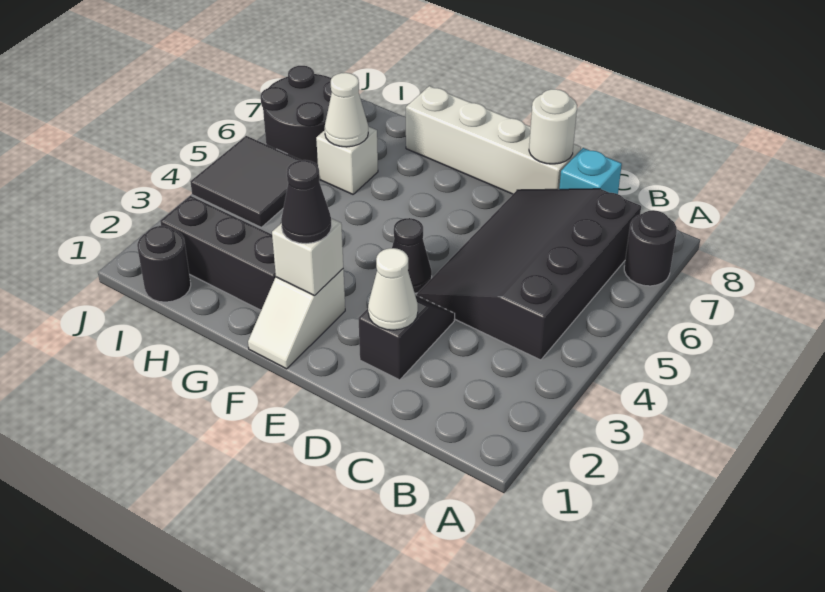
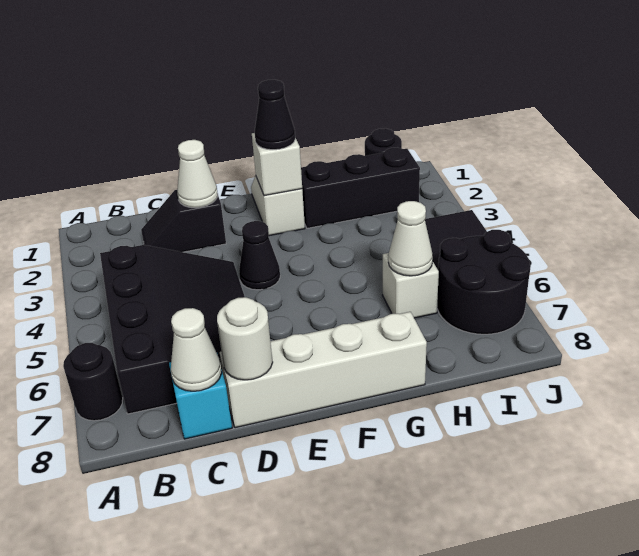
none -> white 1x1 cone [170,308,222,391]
black 1x2 slope [358,295,455,380] -> black 1x2 slope turned to [141,190,226,252]

